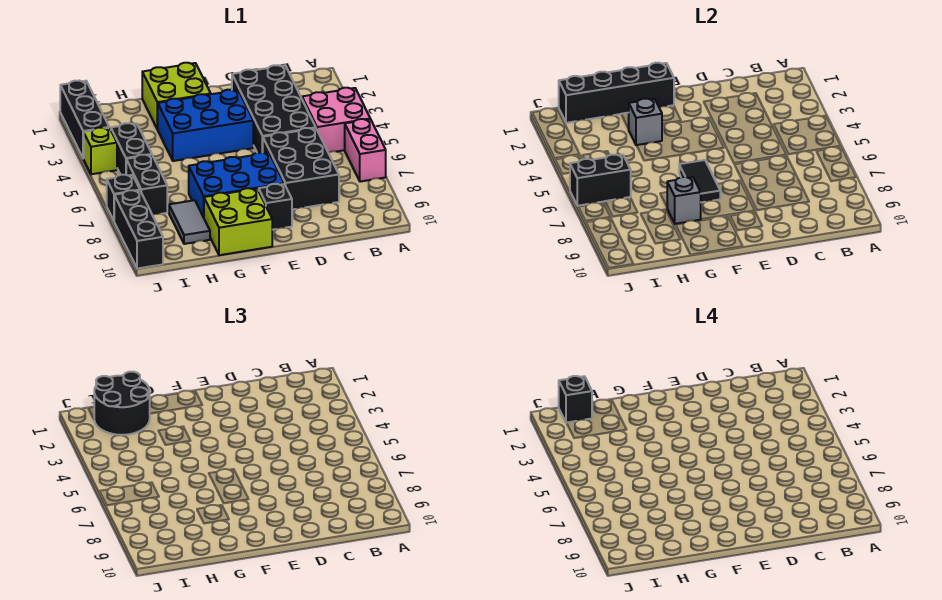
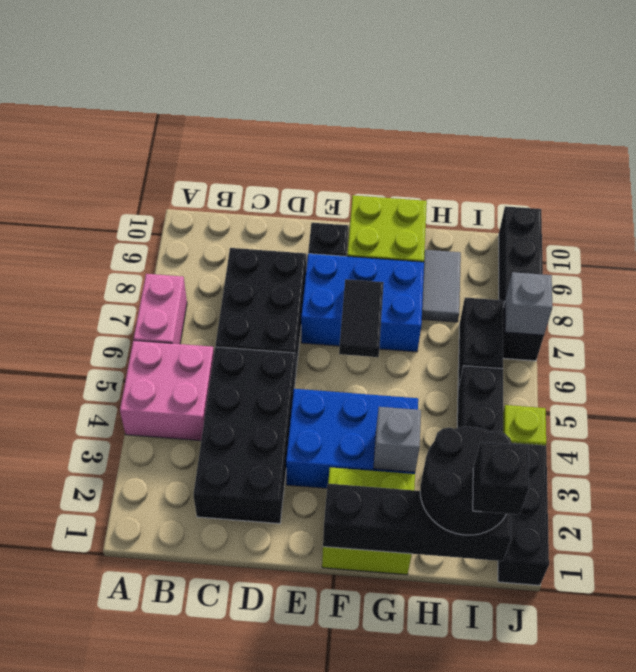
grey 1x1 brick [667,177,701,224] -> grey 1x1 brick moved to [505,272,552,335]
black 1x2 brick [570,155,631,206] -> none

